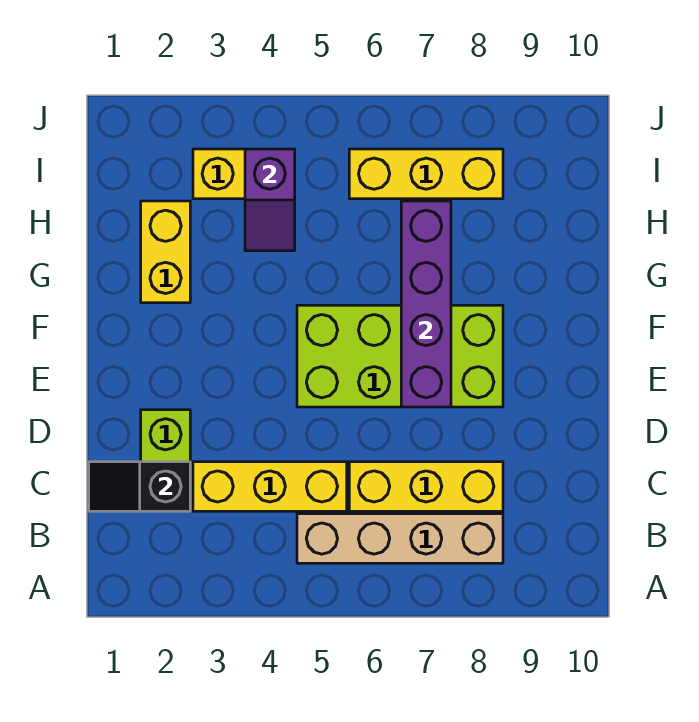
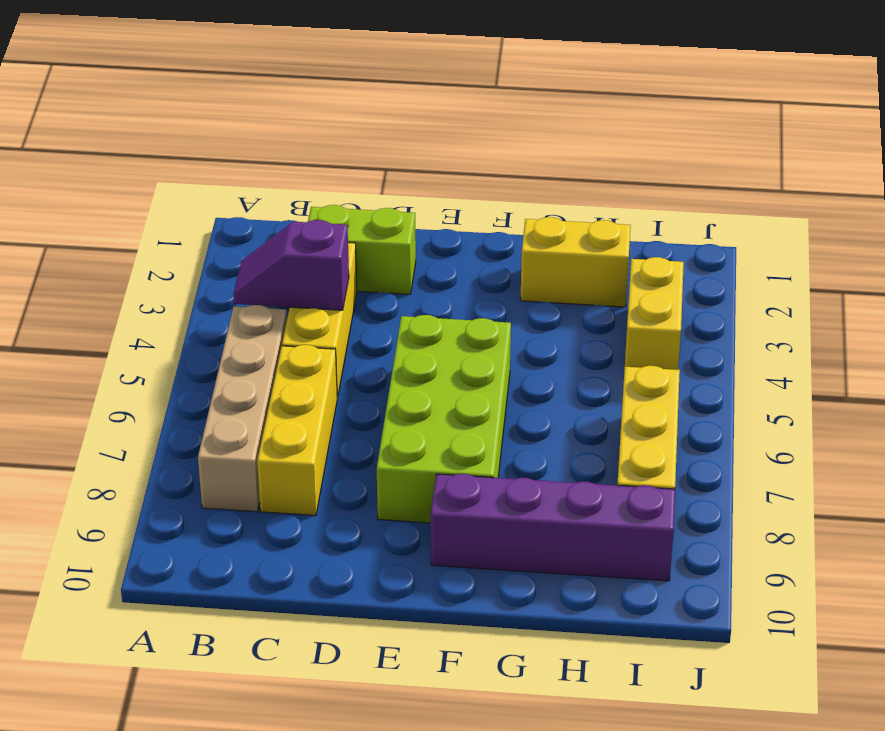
black 1x2 slope [89,462,190,511] -> none
purple 1x4 brick [401,201,451,407] -> purple 1x4 brick moved to [431,474,675,581]
purple 1x2 slope [245,149,295,251] -> purple 1x2 slope moved to [233,220,349,310]

